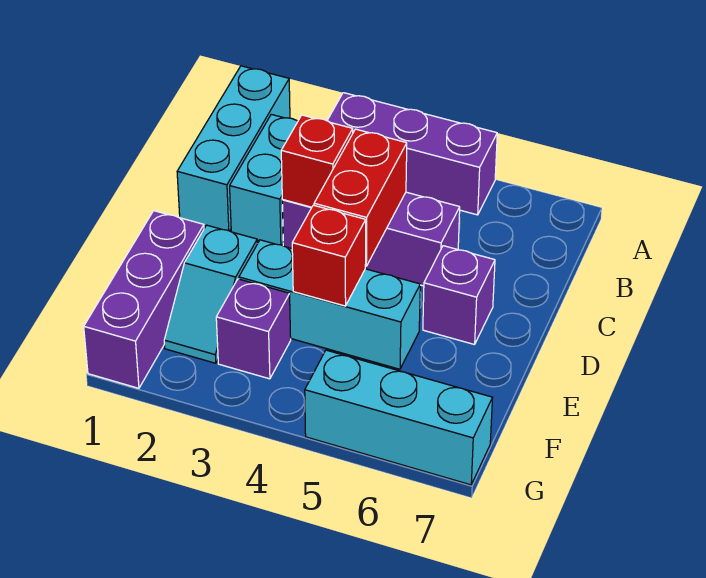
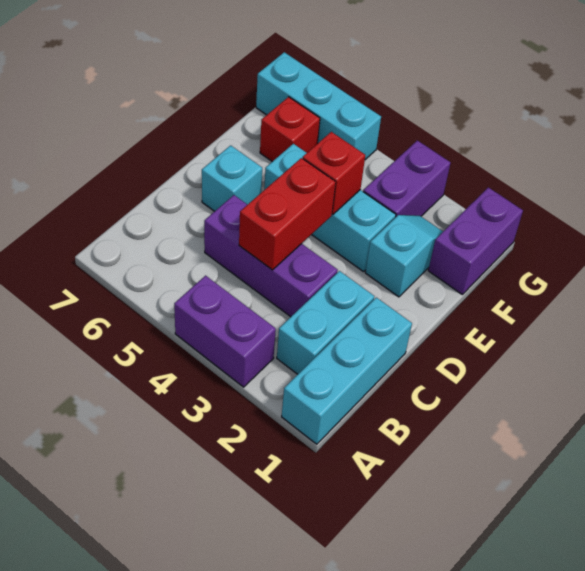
purple 1x3 brick [327,93,497,215] -> purple 1x2 brick [174,276,276,387]
red 1x1 brick [281,115,353,208] -> red 1x1 brick moved to [260,97,320,162]
purple 1x1 brick [423,246,495,345] -> cyan 1x1 brick [202,145,262,211]
purple 1x3 brick [84,211,204,388] -> purple 1x2 brick [428,187,523,294]
purple 1x1 brick [216,279,291,379] -> purple 1x2 brick [363,140,451,218]

